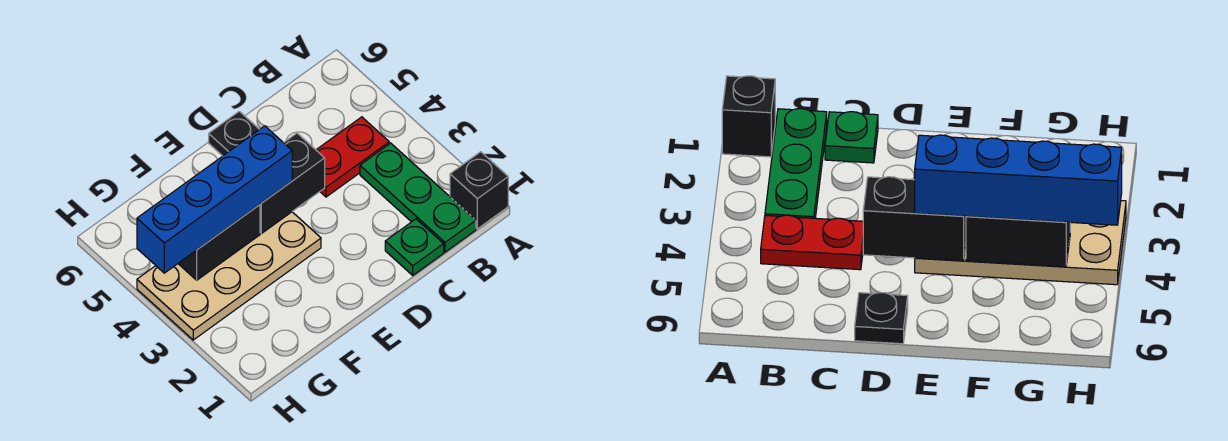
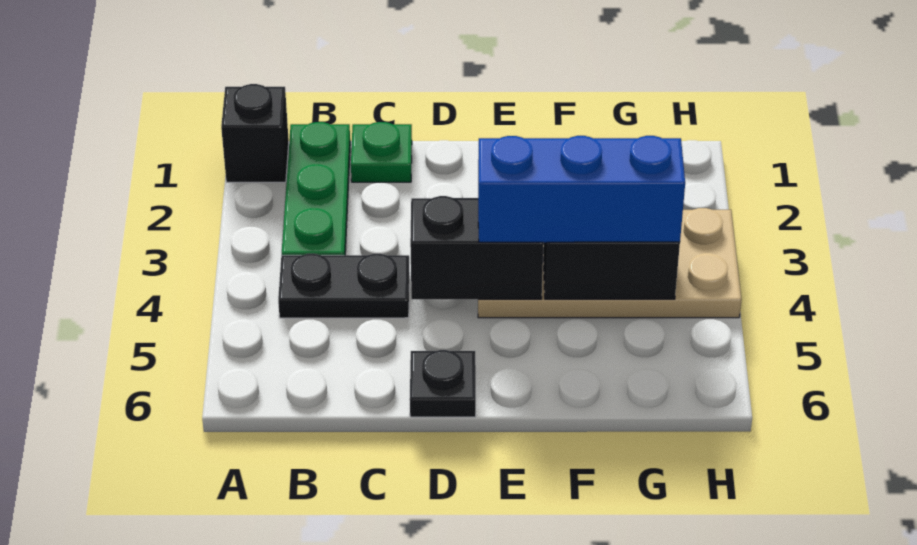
red 1x2 plate [316,117,389,197] -> black 1x2 plate [278,254,409,318]
blue 1x4 brick [137,126,292,273] -> blue 1x3 brick [478,136,685,243]

